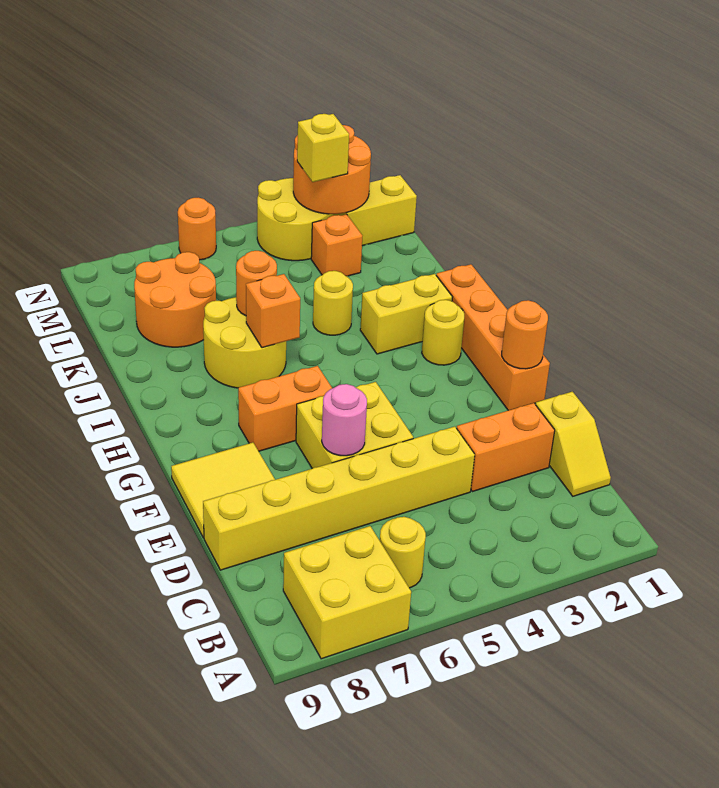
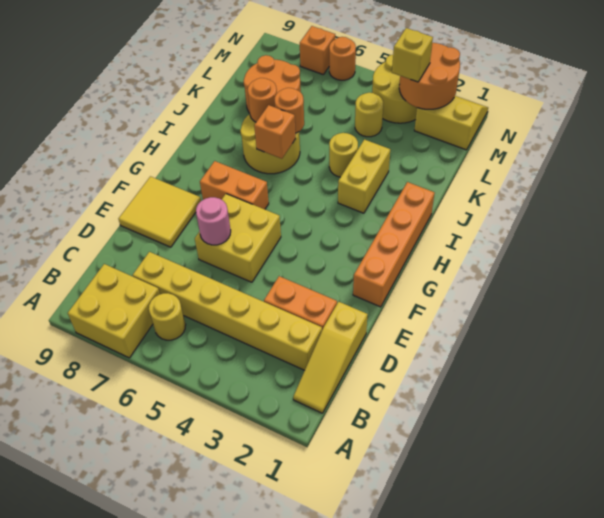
yellow 1x2 slope [536,392,611,496] -> yellow 1x3 slope [293,302,368,413]
yellow 1x6 brick [203,426,475,570] -> yellow 1x6 brick moved to [133,252,322,370]
orange 1x1 round brick [502,300,548,369] -> orange 1x1 round brick moved to [248,78,277,122]
yellow 1x1 round brick [422,300,464,365] -> yellow 1x1 round brick moved to [355,93,383,137]
yellow 1x2 brick [360,274,452,354] -> yellow 1x2 brick turned to [338,139,390,213]
orange 1x1 brick [311,214,362,276] -> orange 1x1 brick moved to [300,26,335,75]

